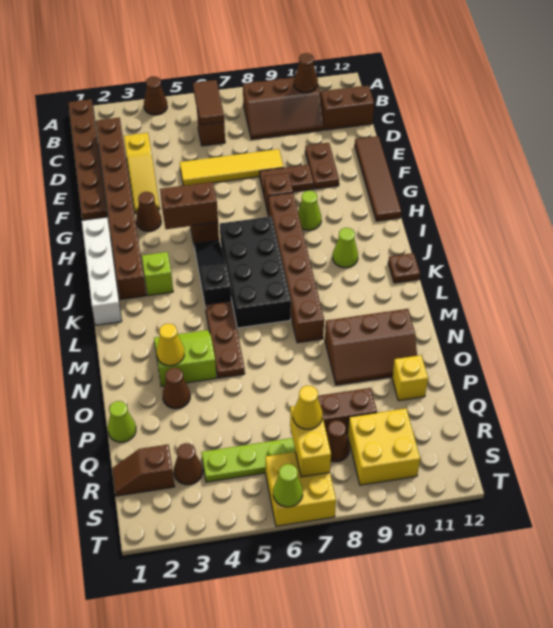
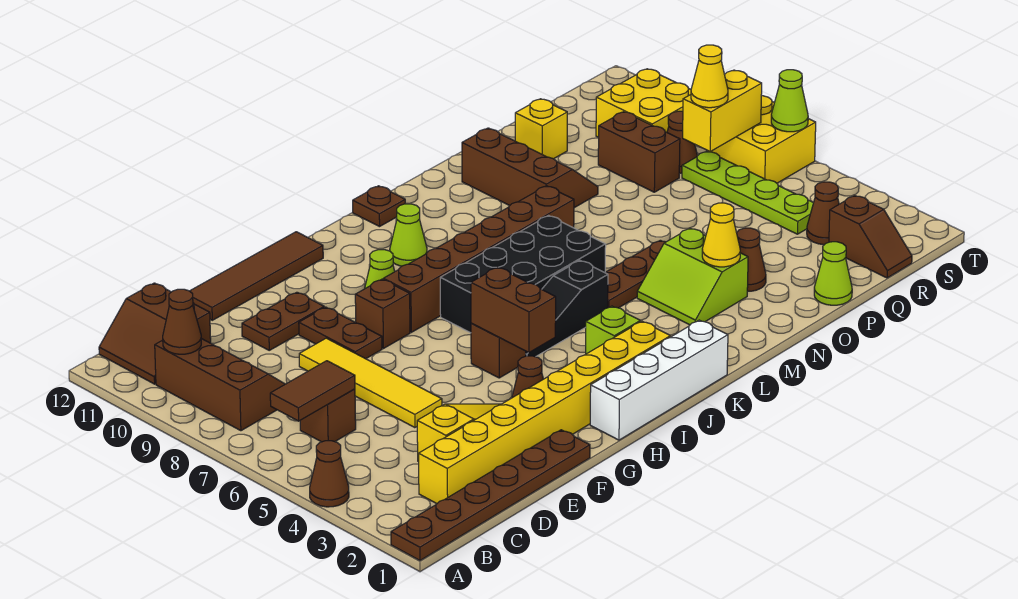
brown 1x8 brick [96,118,146,300] -> yellow 1x8 brick [419,321,670,504]

